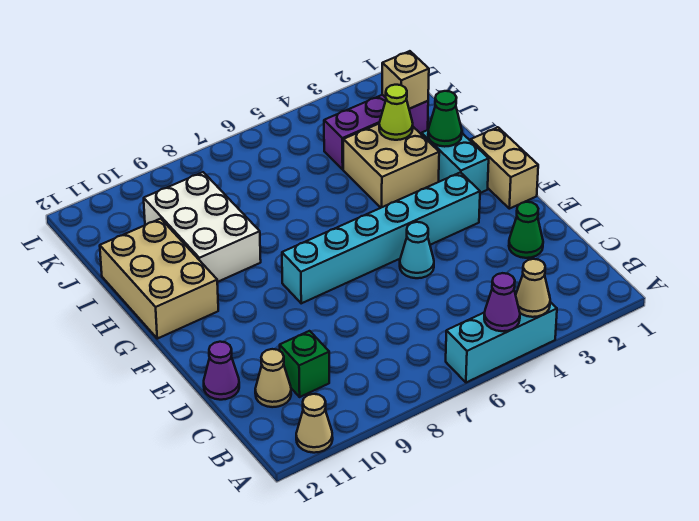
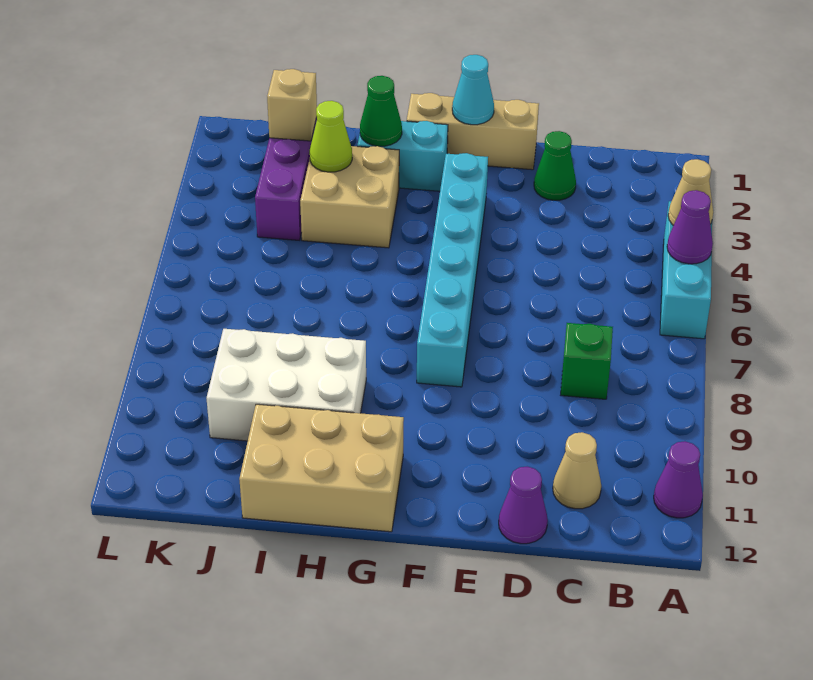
tan 1x1 cone [296,394,333,453] -> purple 1x1 cone [654,441,703,518]
green 1x1 brick [280,331,329,397] -> green 1x1 brick moved to [561,323,613,399]
cyan 1x1 cone [400,222,434,278] -> cyan 1x1 cone moved to [452,55,494,125]
tan 1x2 brick [471,127,538,209] -> tan 1x3 brick [407,93,539,170]

